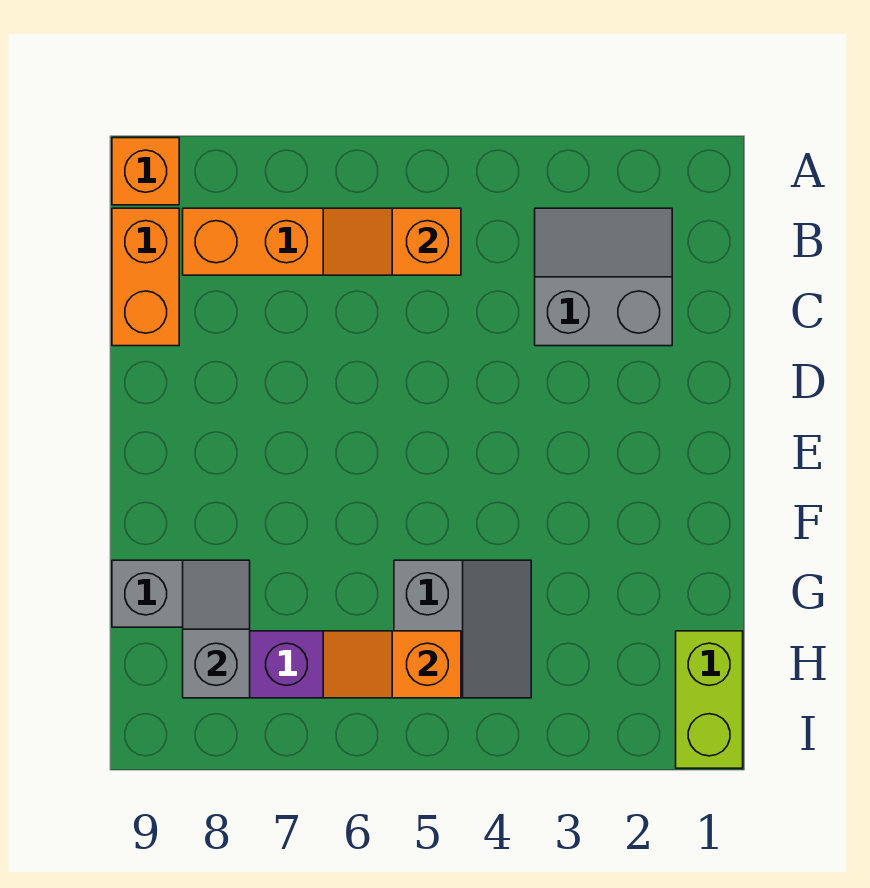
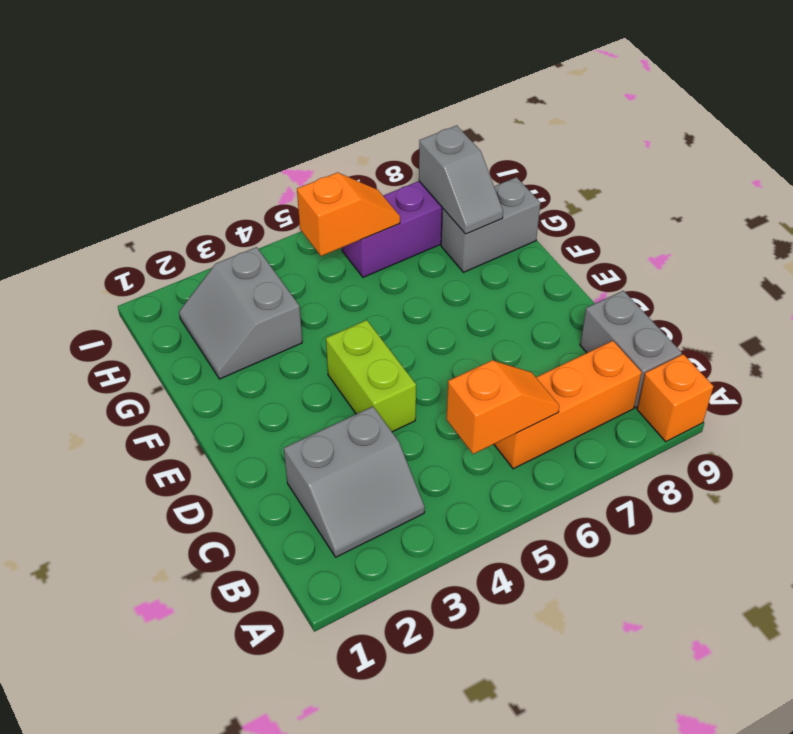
orange 1x2 brick [112,208,179,346] -> grey 1x2 brick [580,291,682,408]
grey 2x2 slope [394,560,531,698] -> grey 2x2 slope moved to [179,247,302,379]
lime 1x2 brick [676,631,743,768] -> lime 1x2 brick moved to [326,320,416,432]

